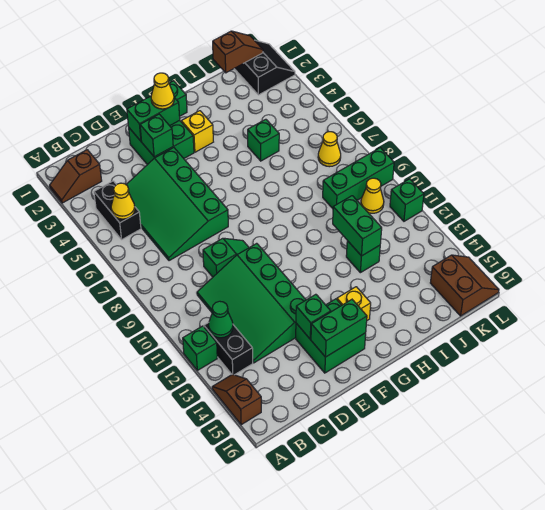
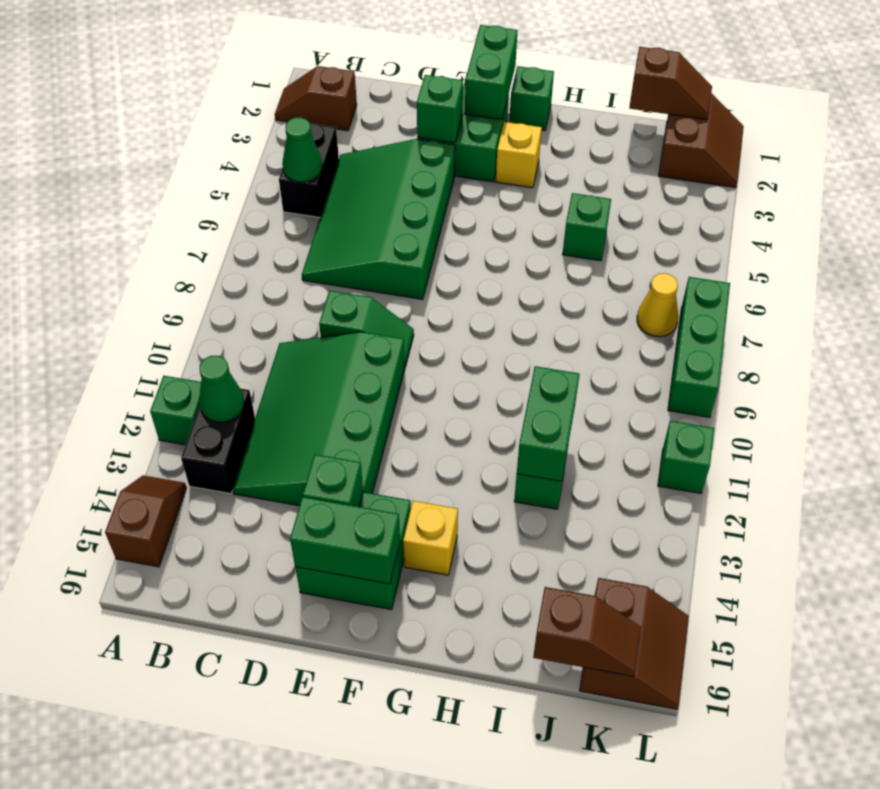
yellow 1x1 cone [111,183,135,219] -> green 1x1 cone [282,117,322,182]
green 1x2 brick [127,96,180,141] -> green 1x2 brick turned to [465,25,518,120]
yellow 1x1 cone [151,73,174,109] -> none
green 1x3 brick [323,148,394,208] -> green 1x3 brick turned to [668,277,730,417]
none -> brown 1x2 slope [533,587,641,677]
black 2x2 slope [234,40,295,95] -> brown 2x2 slope [659,94,744,188]
yellow 1x1 cone [361,178,384,213] -> none

